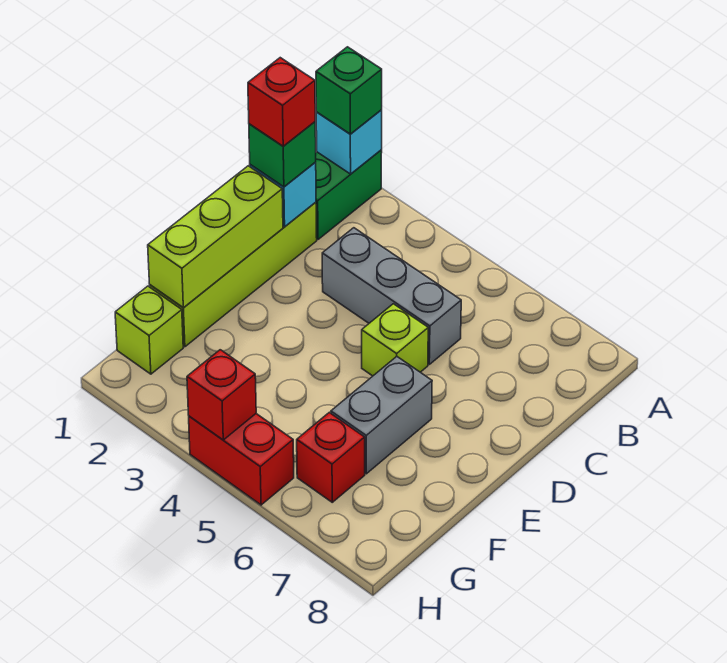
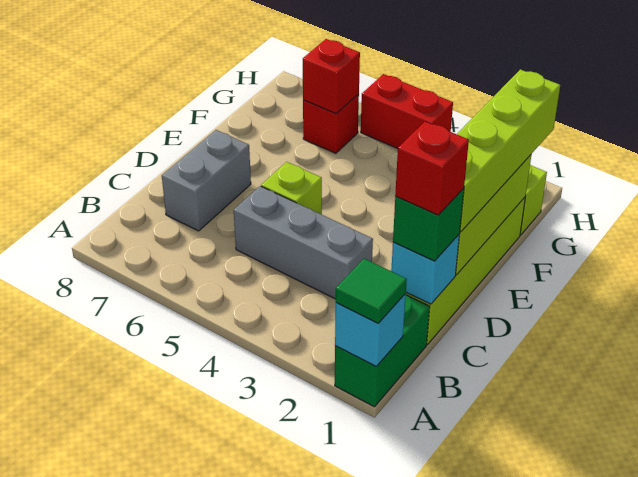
green 1x1 brick [316,47,382,134] -> green 1x1 tile [336,259,407,323]
none -> lime 1x4 brick [457,69,560,232]
grey 1x2 brick [331,357,432,474] -> grey 1x2 brick moved to [162,130,251,231]
red 1x1 brick [187,350,256,440] -> red 1x1 brick moved to [303,39,360,114]

